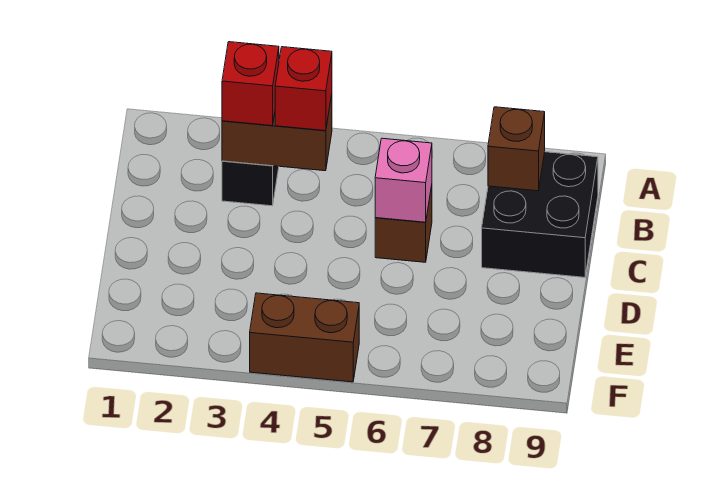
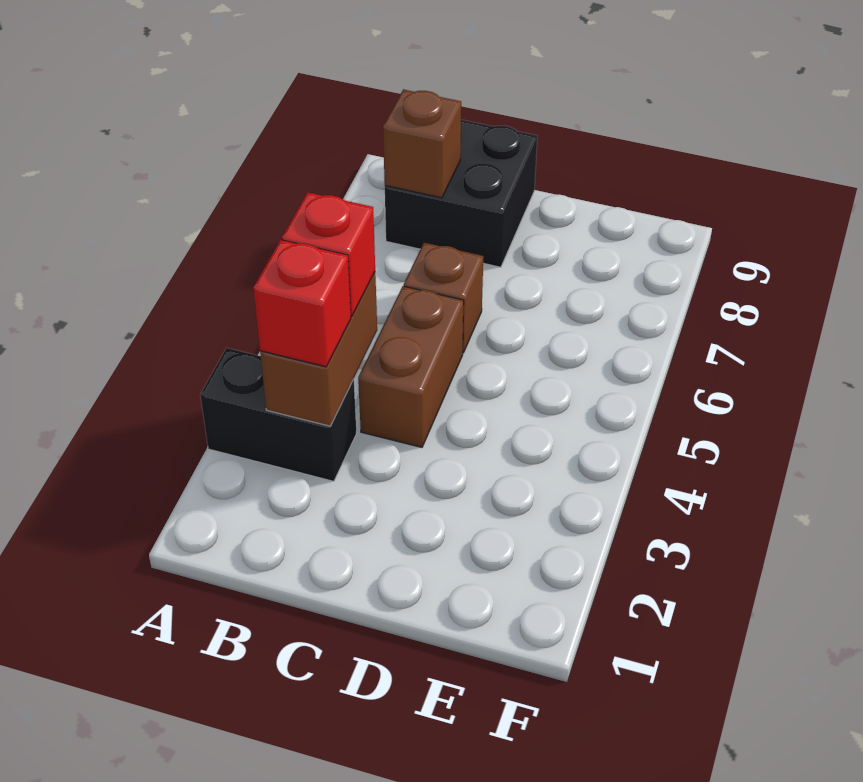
pink 1x1 brick [375,138,432,222] -> none
brown 1x2 brick [250,293,359,382] -> brown 1x2 brick moved to [358,286,464,447]

